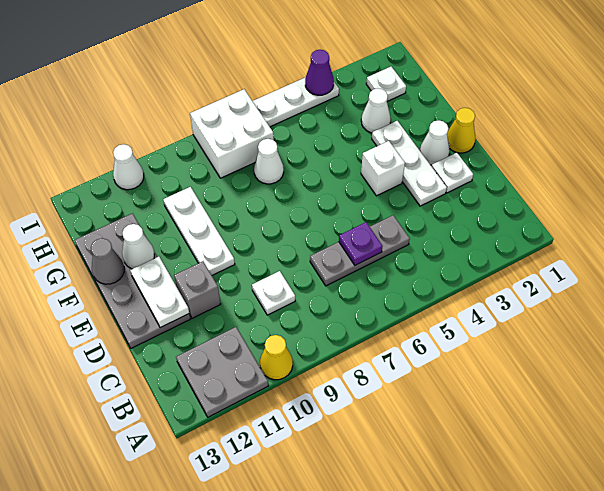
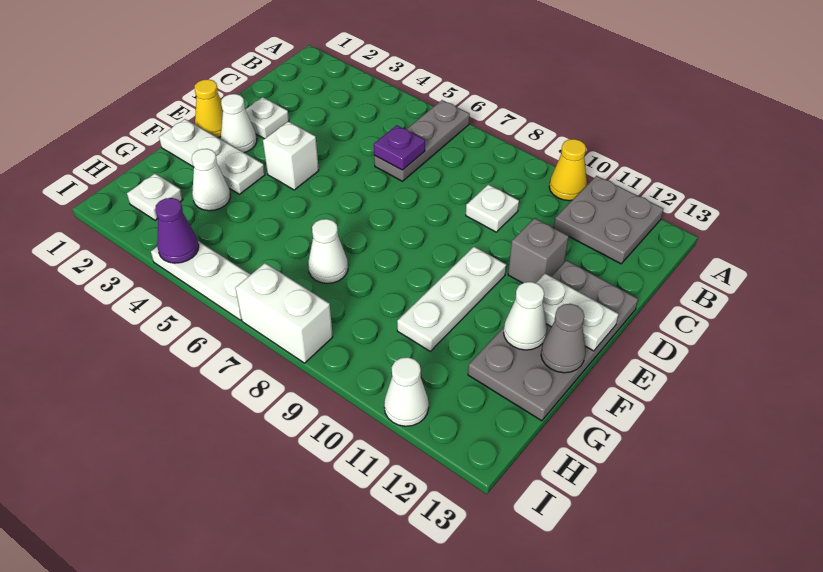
grey 1x3 plate [310,215,410,286] -> grey 1x3 plate turned to [374,100,470,181]
white 1x3 plate [372,121,447,206] -> white 1x3 plate turned to [159,119,265,194]
white 1x2 plate [130,257,189,328] -> white 1x2 plate turned to [536,274,618,351]
white 2x2 brick [190,89,274,178] -> white 1x2 brick [235,263,333,363]

